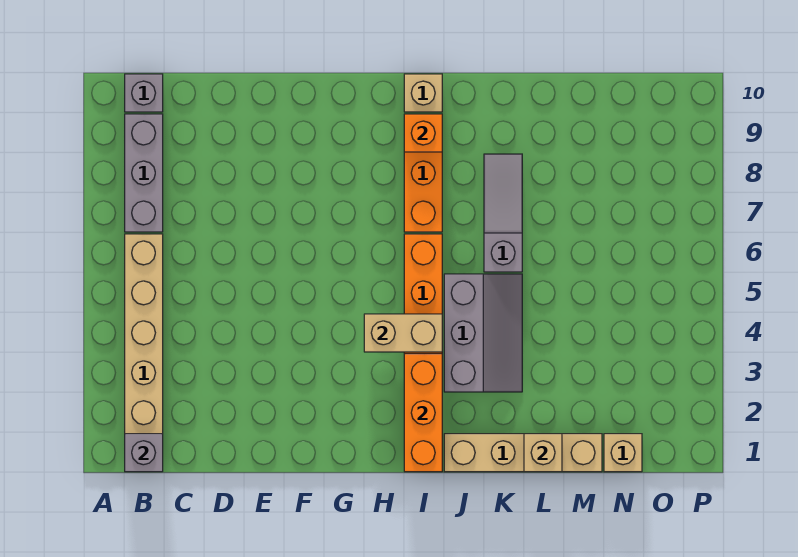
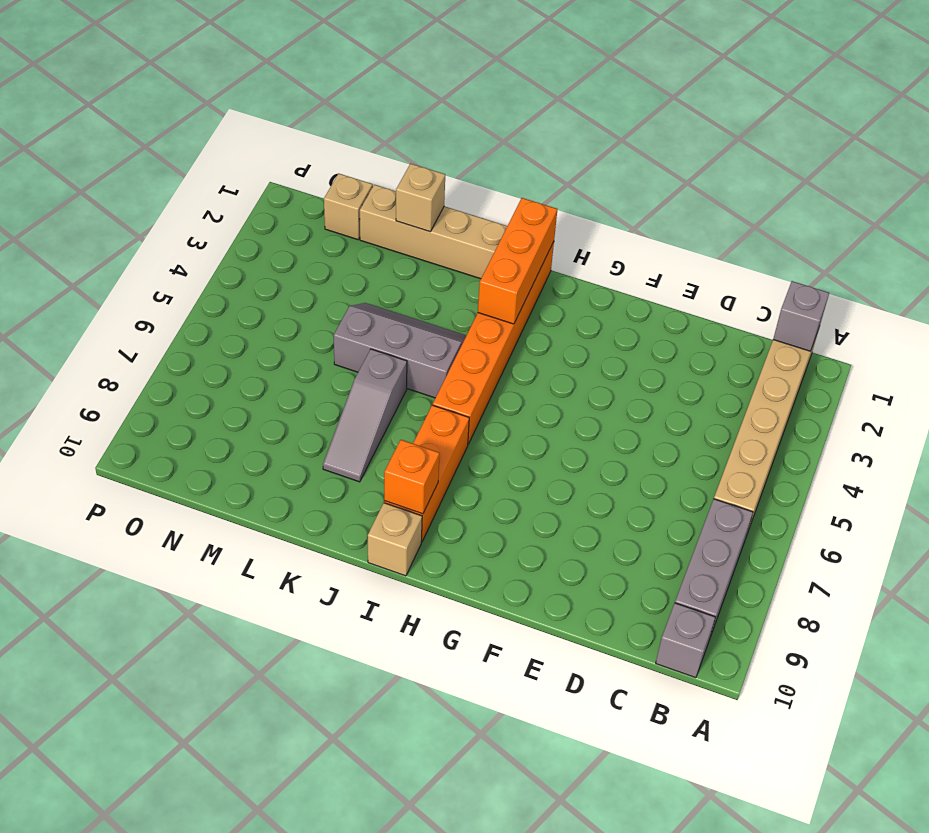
tan 1x2 brick [364,314,442,352] -> none
grey 2x3 slope [444,274,522,392] -> grey 2x3 slope turned to [334,303,466,398]

